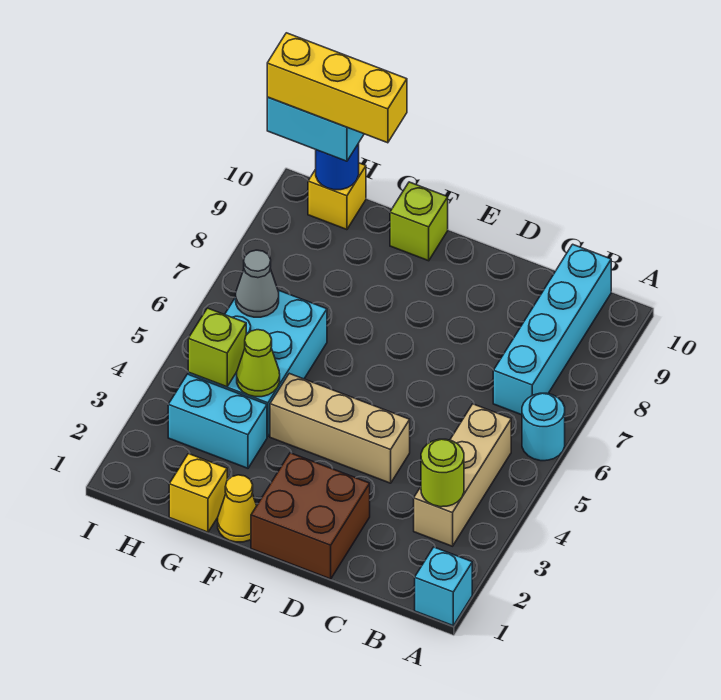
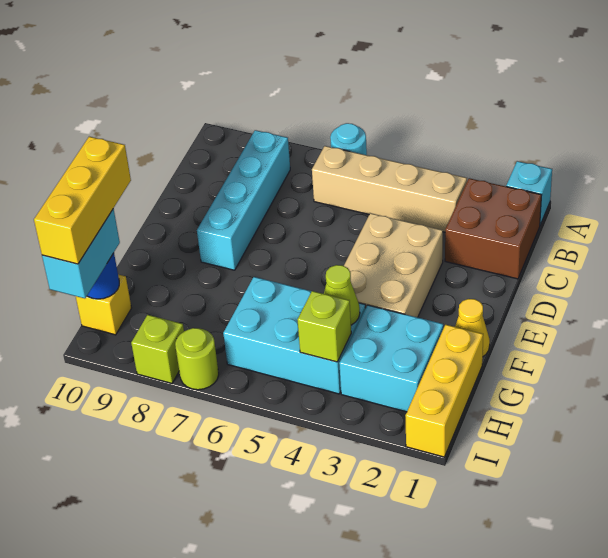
tan 1x3 brick [414,404,511,546] -> tan 1x4 brick [312,146,467,232]
lime 1x1 round brick [421,439,464,507] -> lime 1x1 round brick moved to [175,328,219,390]
cyan 1x4 brick [493,244,611,415] -> cyan 1x4 brick turned to [197,130,290,270]
brown 2x2 brick [251,453,370,579] -> brown 2x2 brick moved to [445,178,541,279]
tan 1x3 brick [270,373,410,483] -> tan 2x3 brick [344,213,443,317]
lime 1x1 brick [390,182,448,261] -> lime 1x1 brick moved to [131,315,184,383]
yellow 1x1 brick [169,454,227,532] -> yellow 1x3 brick [405,325,483,457]
cyan 1x2 brick [168,374,267,468] -> cyan 2x2 brick [339,305,443,412]
grey 1x1 cone [236,250,279,317] -> none

